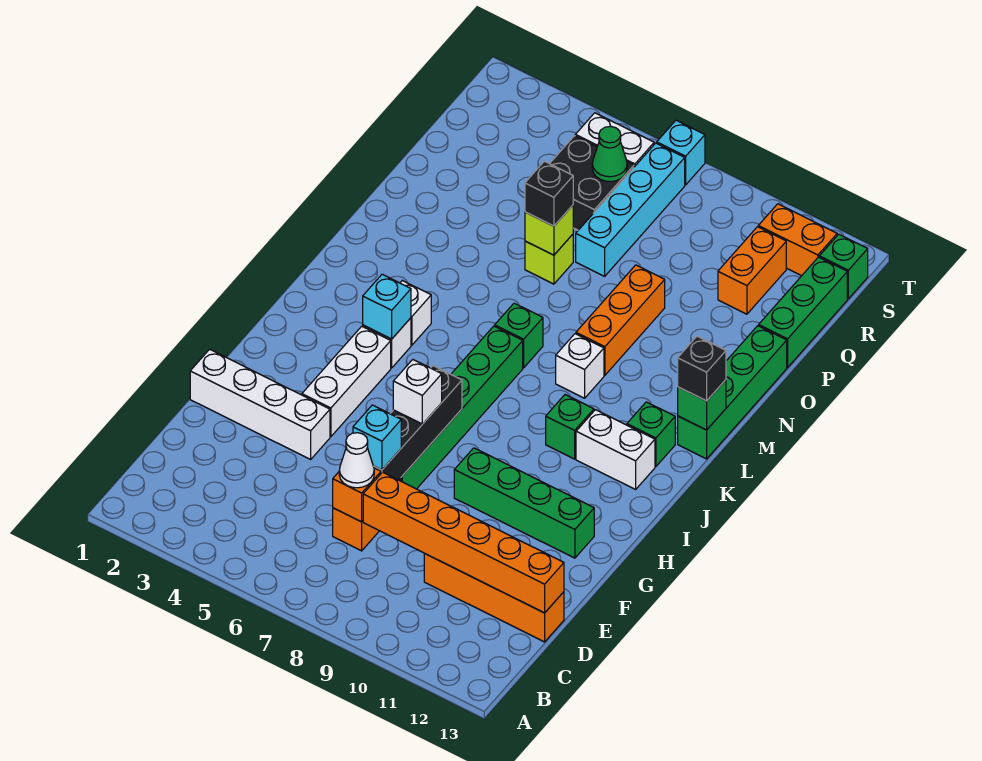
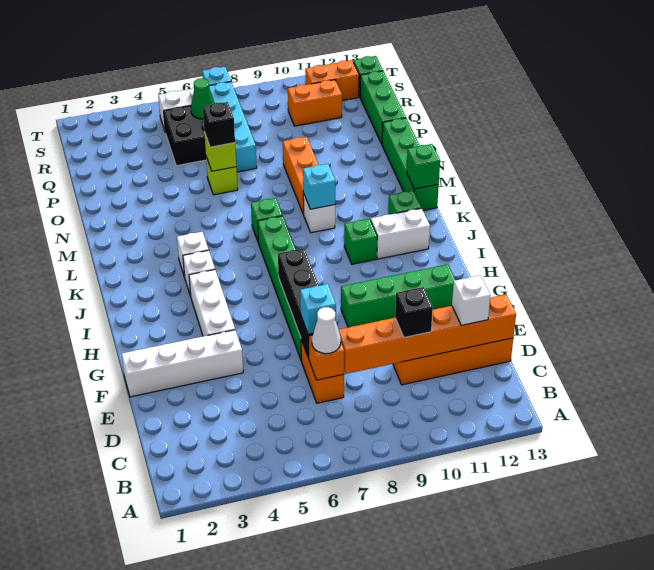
white 1x1 brick [393,360,442,424] -> white 1x1 brick moved to [452,275,491,325]
cyan 1x1 brick [363,274,411,339] -> cyan 1x1 brick moved to [303,164,335,209]
black 1x1 brick [678,336,726,401] -> black 1x1 brick moved to [395,287,433,338]
orange 1x2 brick [718,227,786,314] -> orange 1x2 brick turned to [288,80,342,126]

